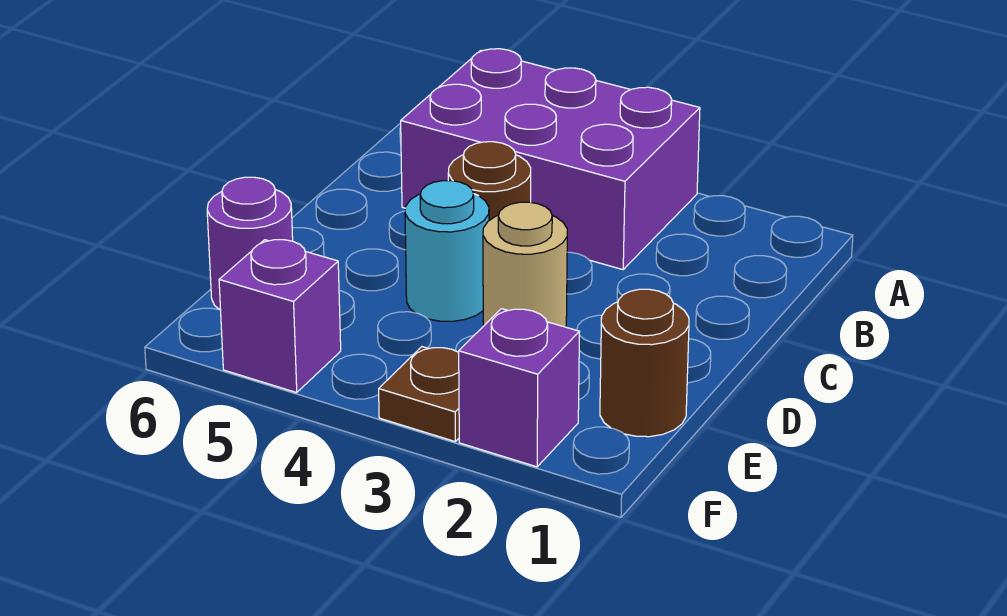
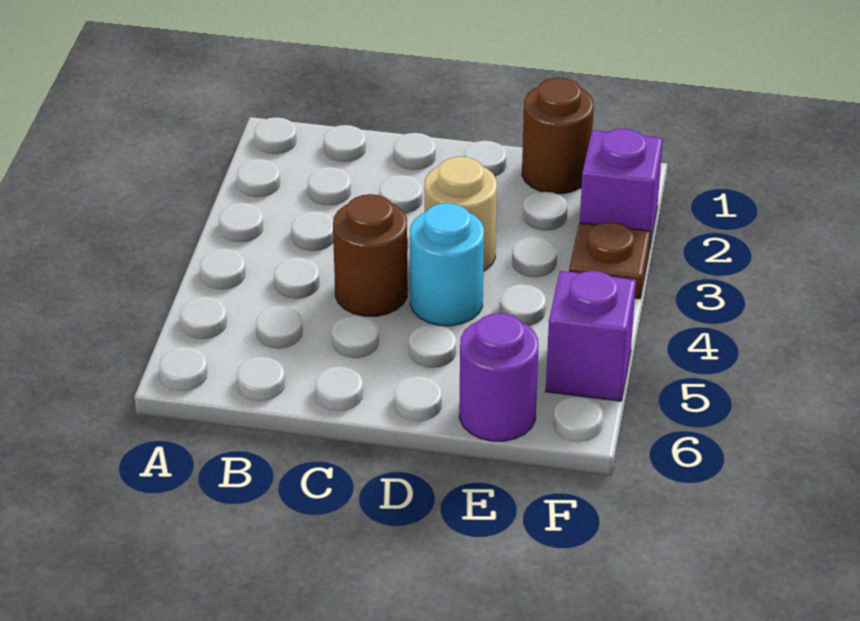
purple 2x3 brick [401,49,700,270] -> none

